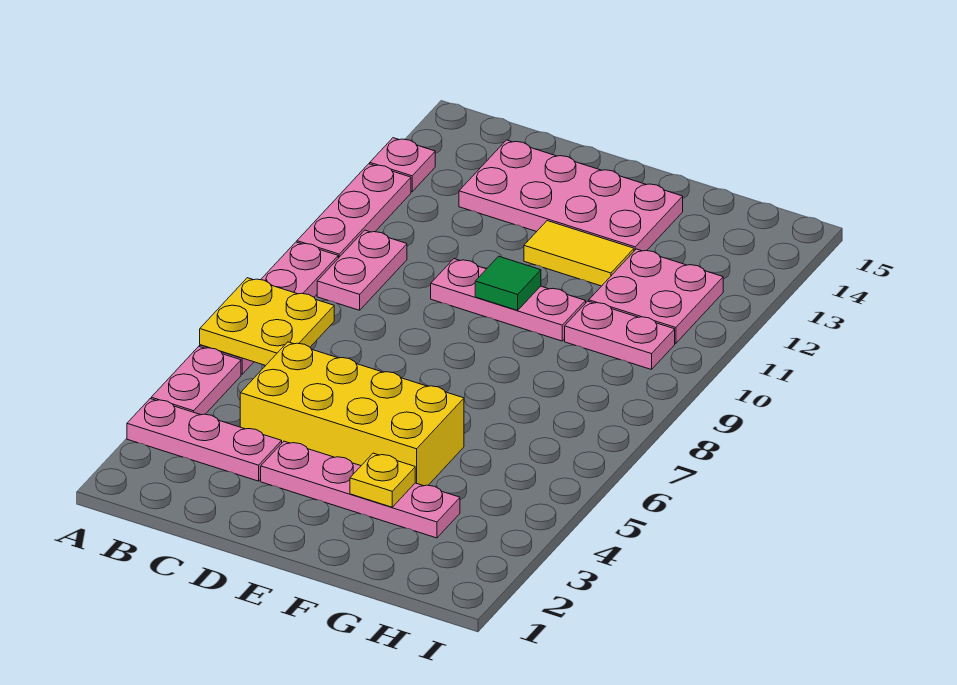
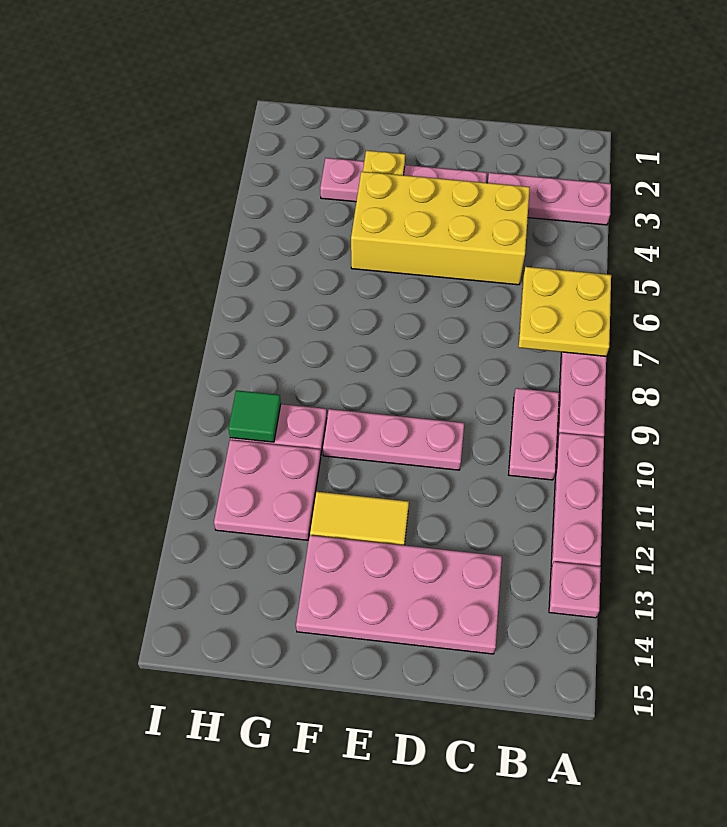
pink 1x2 plate [151,346,241,415] -> none
green 1x1 tile [475,256,541,310] -> green 1x1 tile moved to [228,390,281,442]

